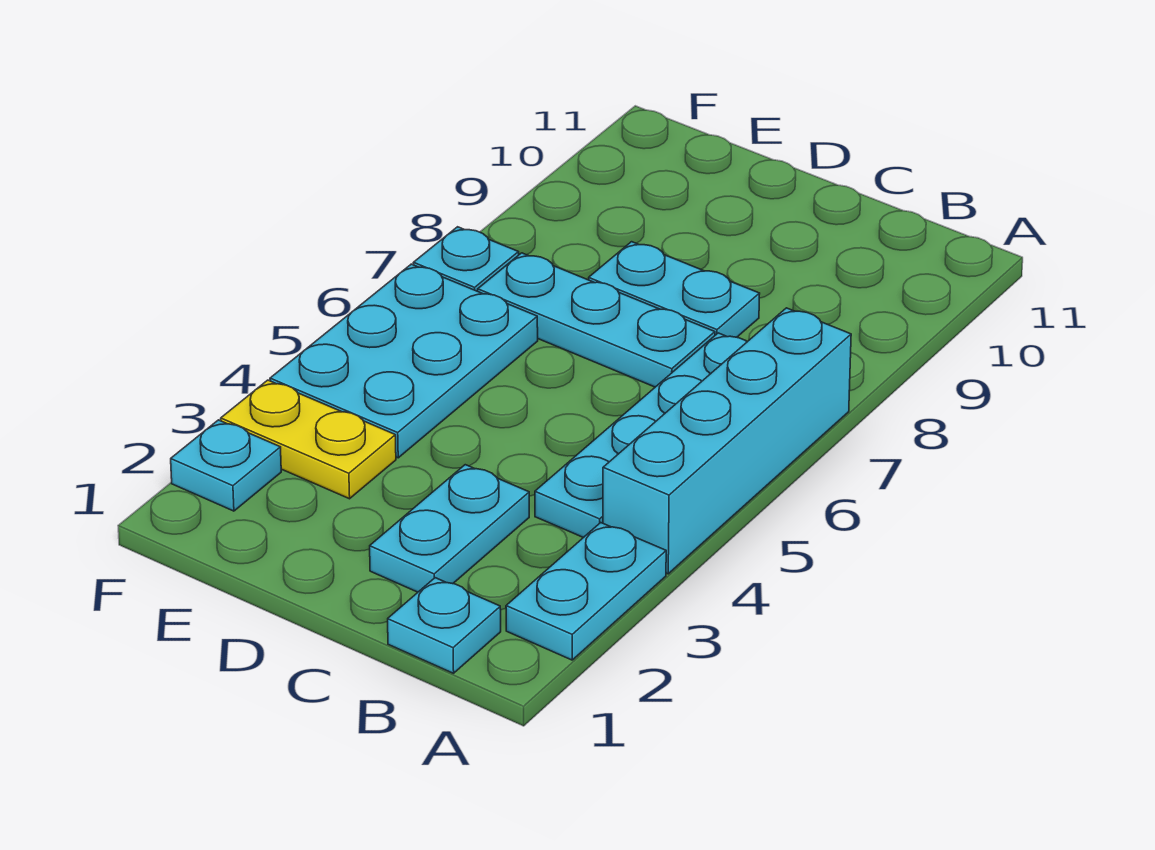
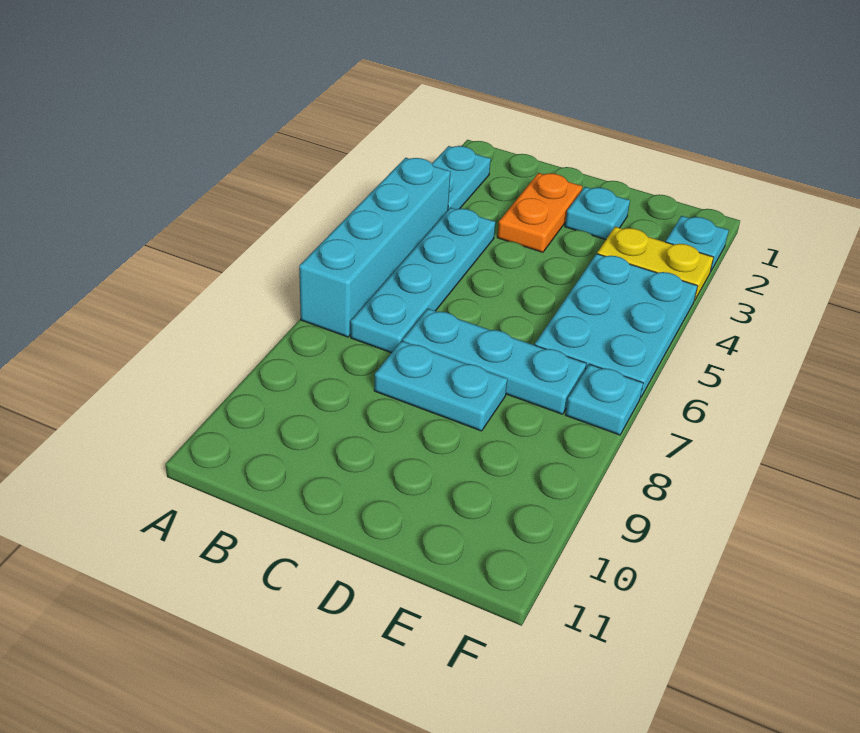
cyan 1x1 plate [388,578,501,673] -> cyan 1x1 plate moved to [565,187,630,240]
cyan 1x2 plate [370,465,529,592] -> orange 1x2 plate [497,173,582,252]

